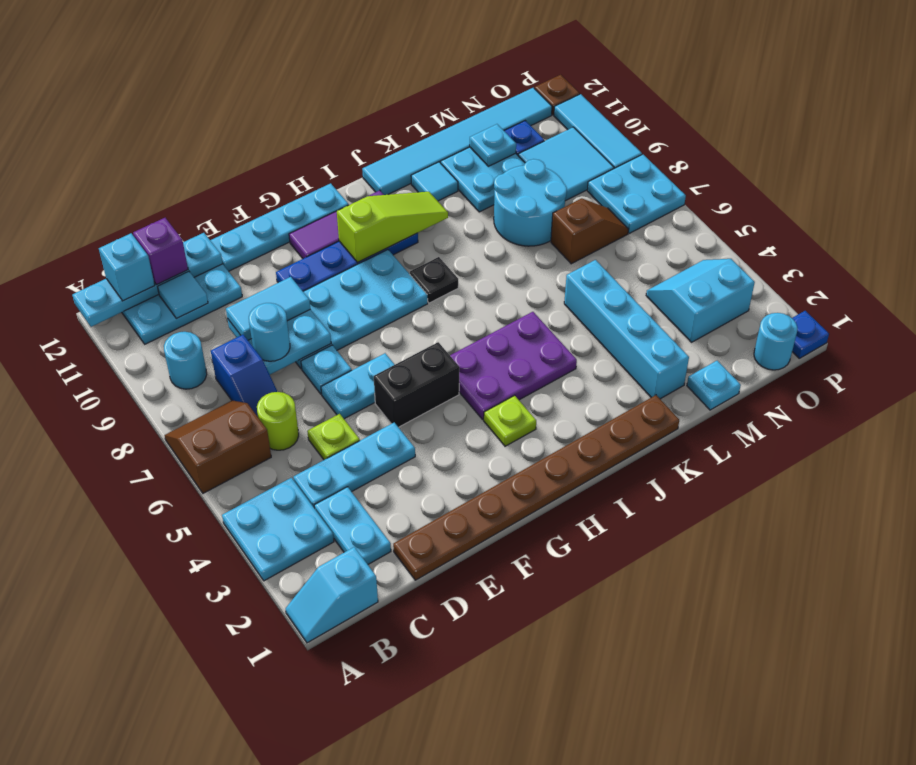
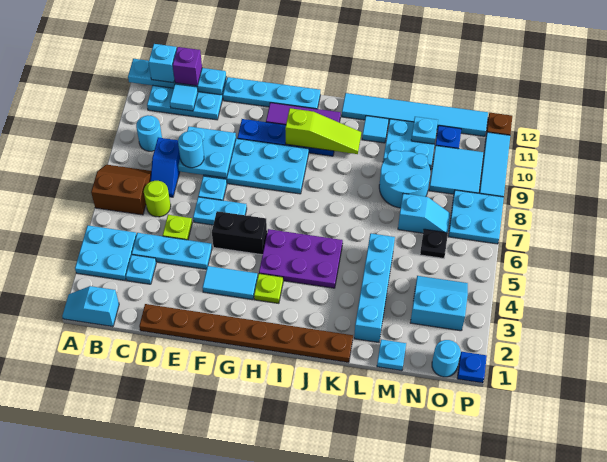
cyan 1x2 plate [314,487,391,564] -> cyan 1x1 plate [126,255,156,284]
cyan 1x2 tile [226,277,310,340] -> cyan 1x2 tile moved to [203,266,258,300]
black 1x1 plate [410,257,458,303] -> black 1x1 plate moved to [420,229,448,258]
brown 1x2 slope [551,198,628,264] -> cyan 1x2 slope [398,193,450,233]

